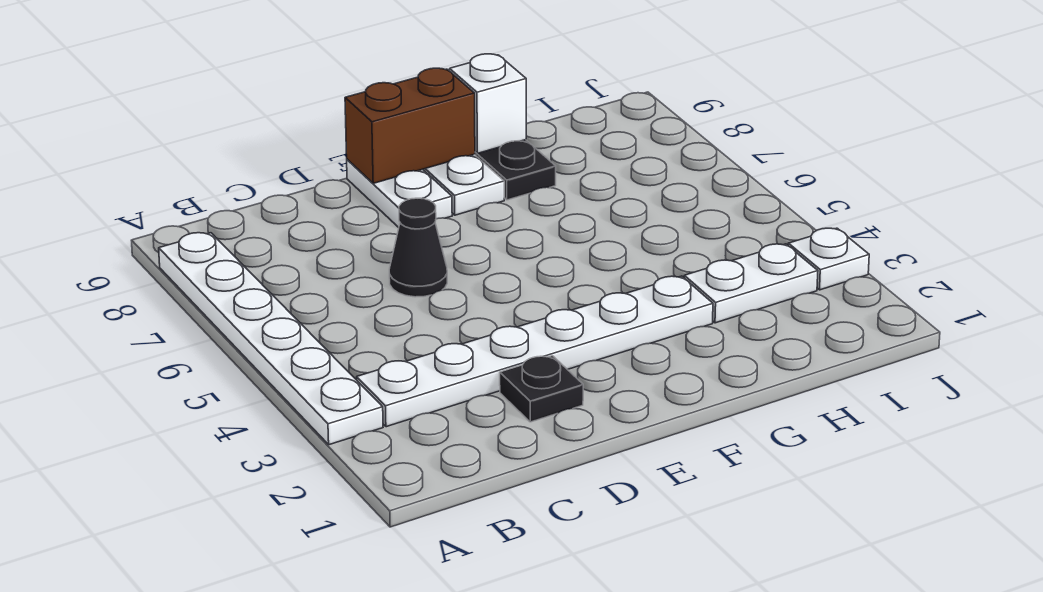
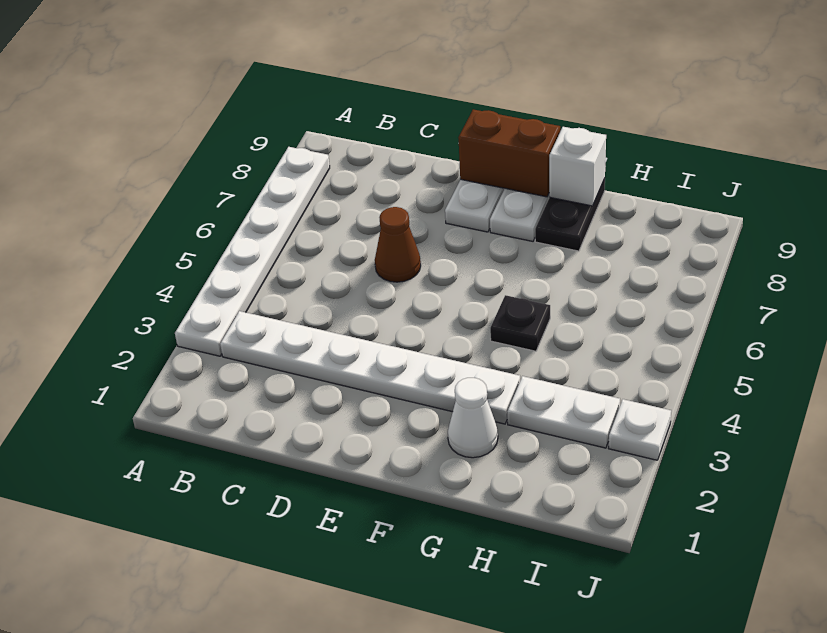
black 1x1 plate [500,356,583,422] -> black 1x1 plate moved to [490,295,550,351]
black 1x1 cone [389,198,447,297] -> brown 1x1 cone [375,207,421,282]
none -> white 1x1 cone [448,378,498,458]

